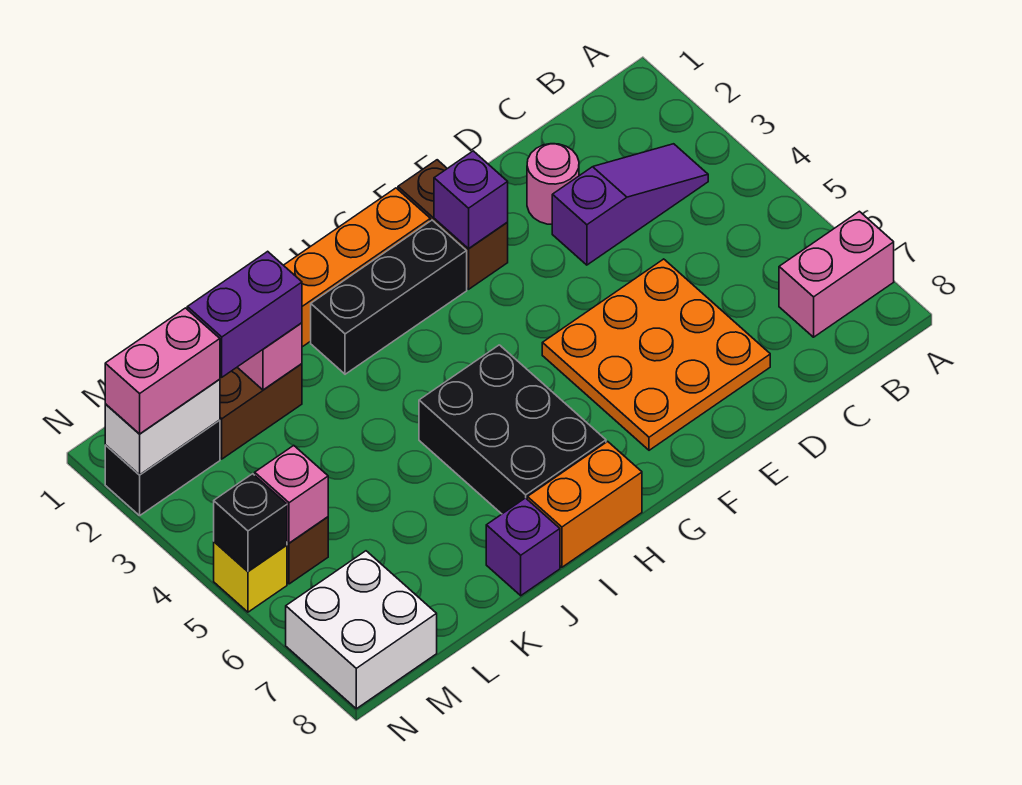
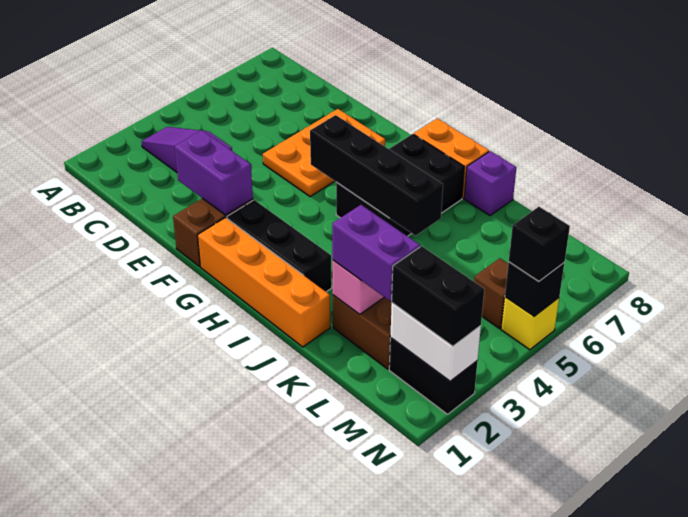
pink 1x2 brick [779,211,894,337] -> none
pink 1x1 round brick [527,144,579,224] -> none
orange 3x3 plate [542,259,770,450] -> orange 2x3 plate [263,109,385,197]
purple 1x1 brick [434,151,508,249] -> purple 1x2 brick [175,130,253,215]
none -> black 1x4 brick [310,115,443,236]
pink 1x2 brick [105,308,220,434] -> black 1x2 brick [392,246,484,346]
pink 1x1 brick [255,446,328,543] -> none
white 2x2 brick [286,551,437,709] -> none
none -> black 1x1 brick [509,207,570,281]

